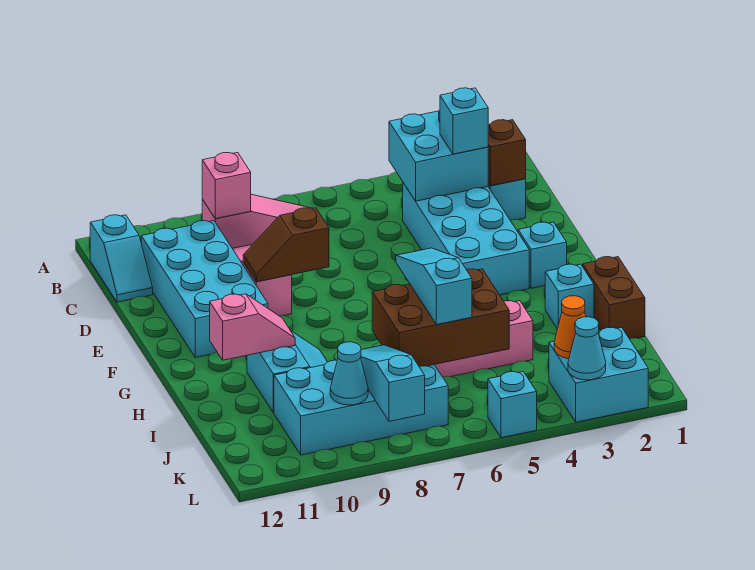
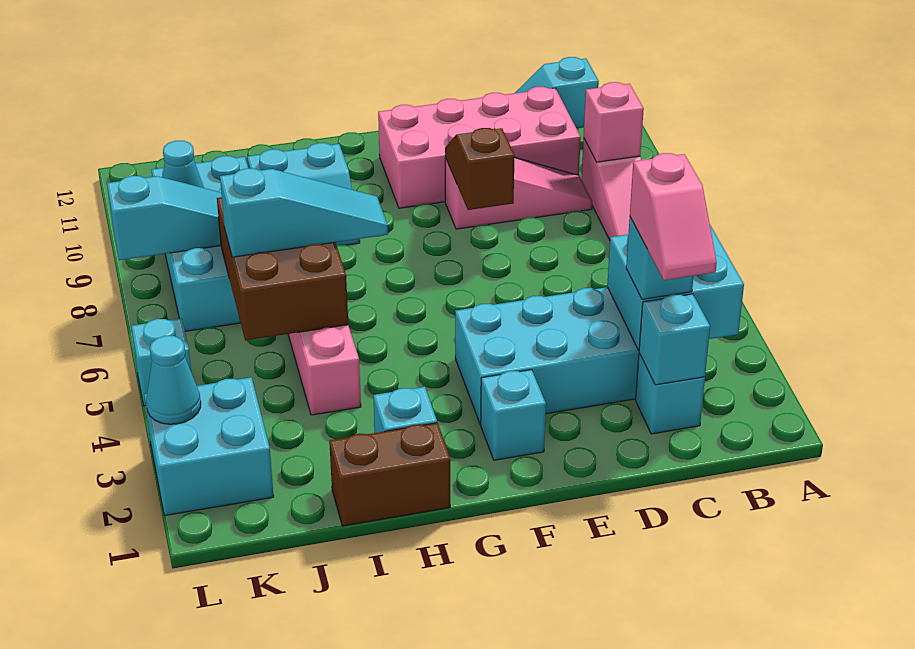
brown 1x1 brick [488,120,526,186] -> cyan 1x1 brick [639,294,710,385]
cyan 2x4 brick [141,221,268,358] -> pink 2x4 brick [378,87,581,208]
pink 1x2 slope [210,294,295,360] -> pink 1x2 slope moved to [630,153,717,280]
orange 1x1 cone [554,296,586,359] -> none

